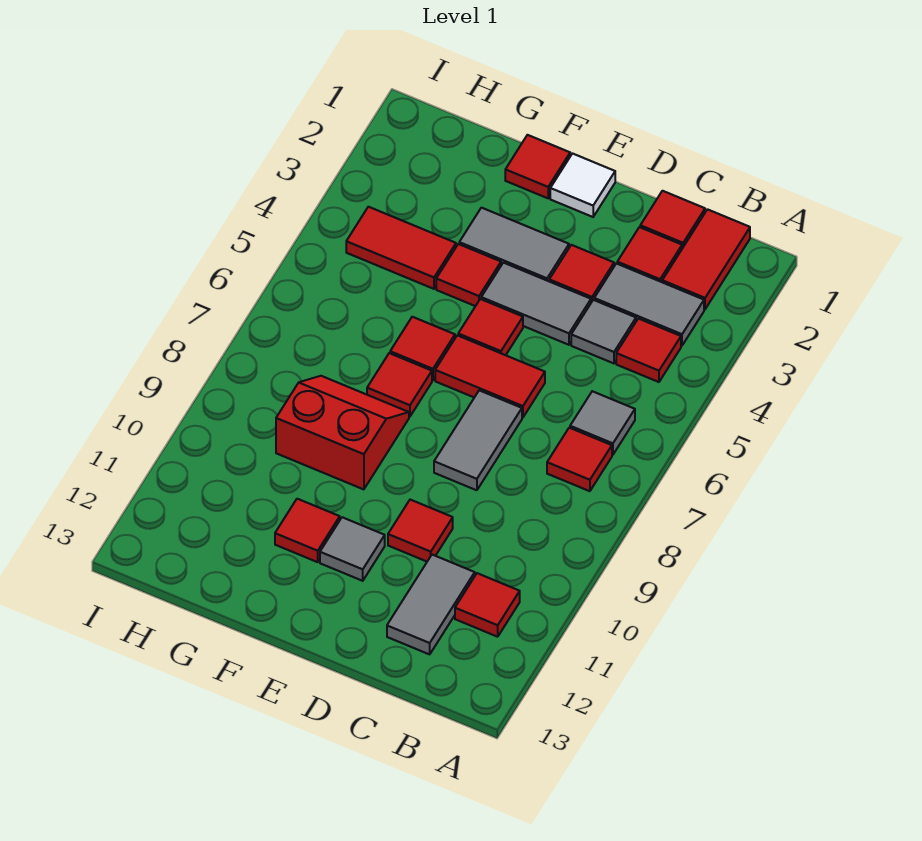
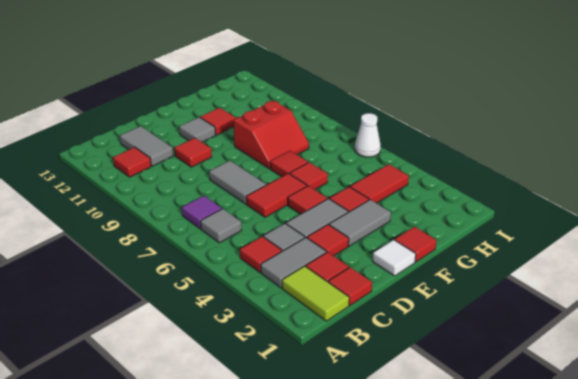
red 1x2 tile [662,209,750,309] -> lime 1x2 tile [282,266,349,321]
red 1x1 tile [547,428,612,491] -> purple 1x1 tile [182,196,222,229]
none -> white 1x1 cone [355,113,381,157]

